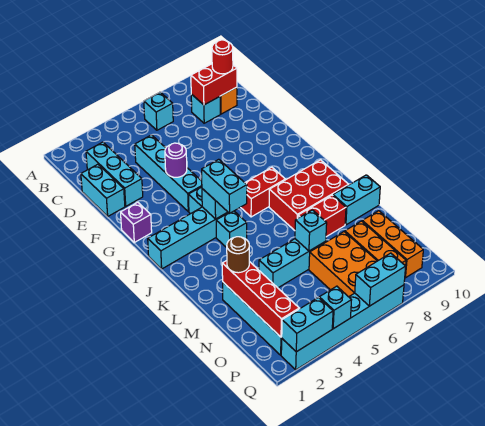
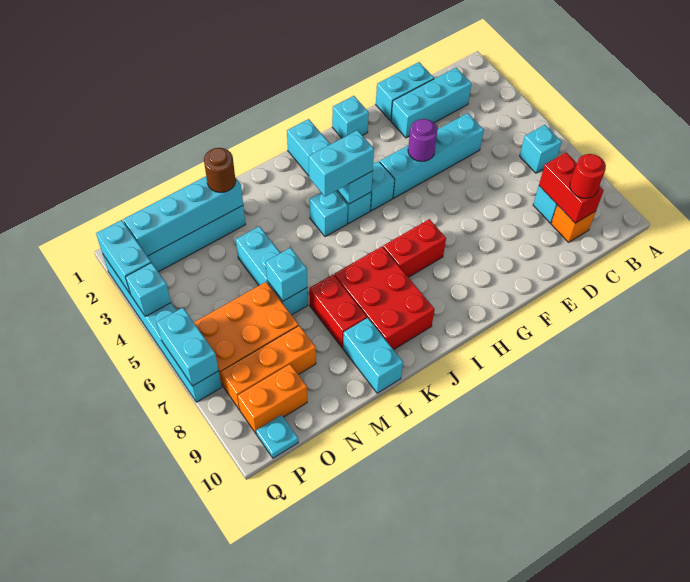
purple 1x1 brick [121,202,152,242] -> cyan 1x1 brick [332,96,369,138]
red 1x2 brick [241,167,285,217] -> red 1x2 brick turned to [383,219,446,277]
red 1x4 brick [222,261,299,337] -> cyan 1x4 brick [123,176,243,256]
orange 1x3 brick [362,211,423,278] -> orange 1x2 brick [238,364,307,434]
none -> cyan 1x1 plate [256,415,298,458]

